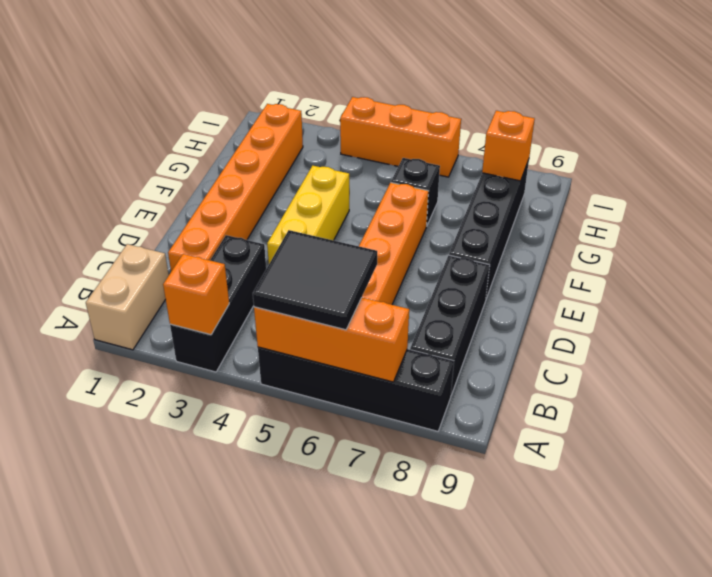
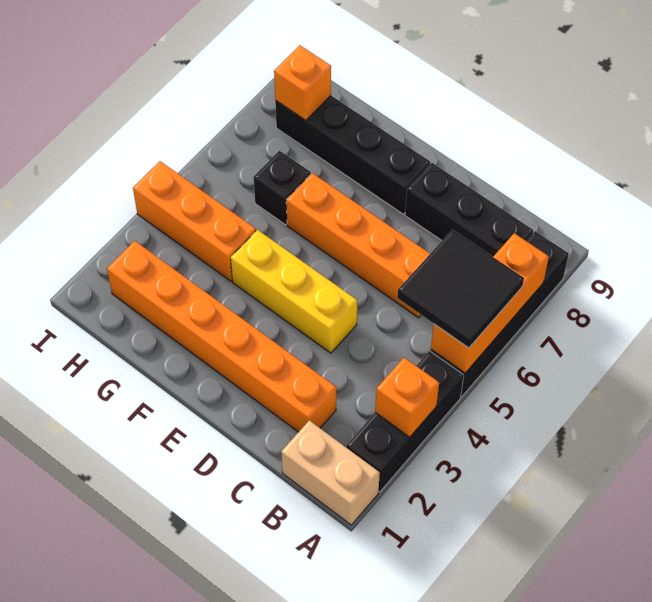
black 1x3 brick [170,235,266,372] -> black 1x3 brick turned to [346,351,464,492]
orange 1x3 brick [340,97,461,177] -> orange 1x3 brick turned to [133,161,256,281]

